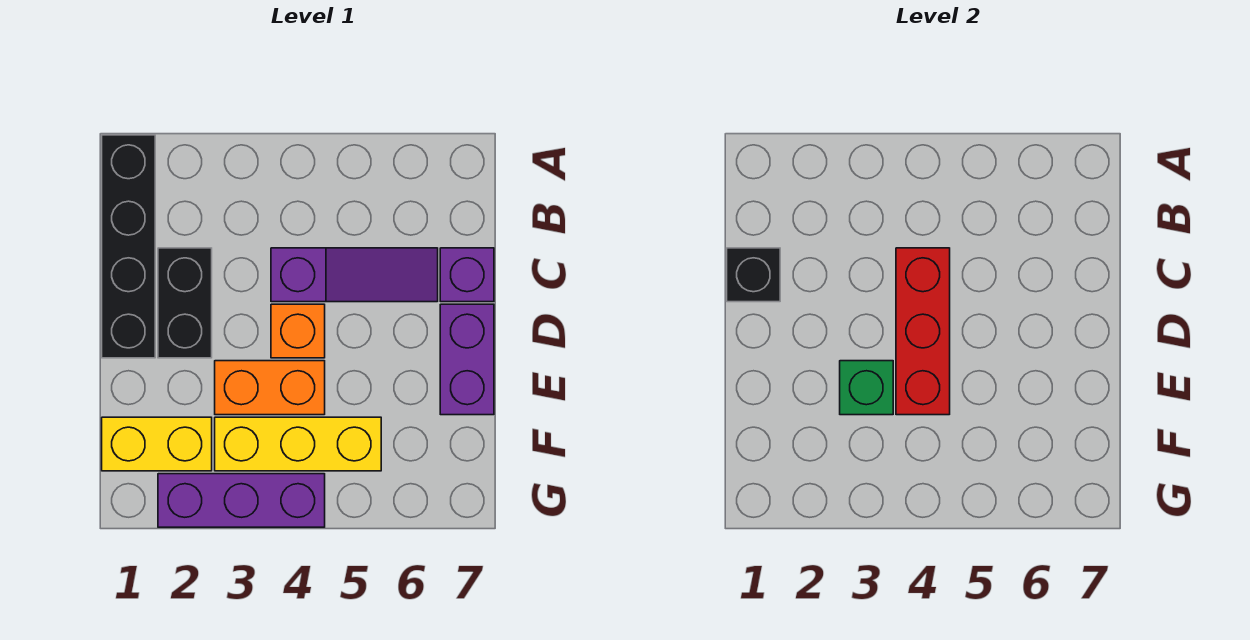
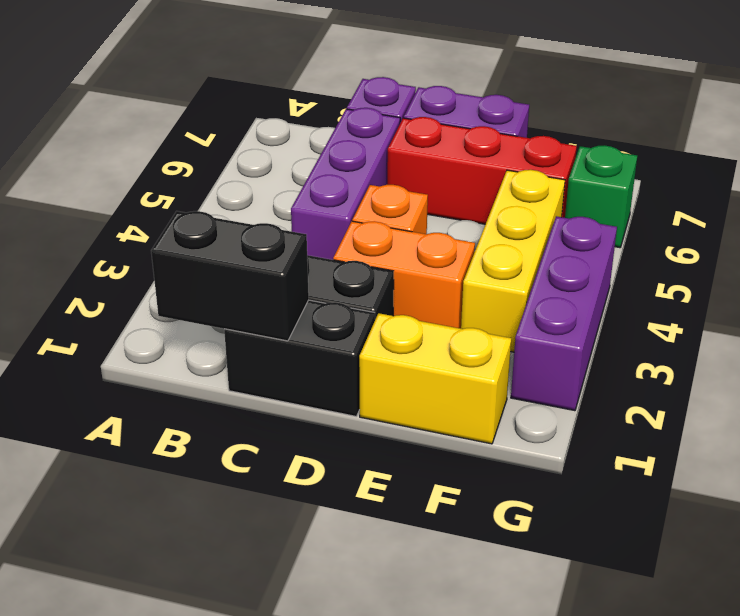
black 1x4 brick [102,135,155,358] -> black 1x2 brick [224,300,375,416]
black 1x1 brick [727,248,780,302] -> black 1x2 brick [151,211,309,341]
purple 1x3 slope [271,248,438,302] -> purple 1x3 brick [291,108,400,260]
red 1x3 brick [896,248,950,415] -> red 1x3 brick moved to [387,117,577,224]
orange 1x2 brick [215,361,325,415] -> orange 1x2 brick turned to [333,221,475,329]
green 1x1 brick [840,361,893,415] -> green 1x1 brick moved to [565,145,637,248]
yellow 1x2 brick [102,417,212,471] -> yellow 1x2 brick turned to [359,313,511,444]

